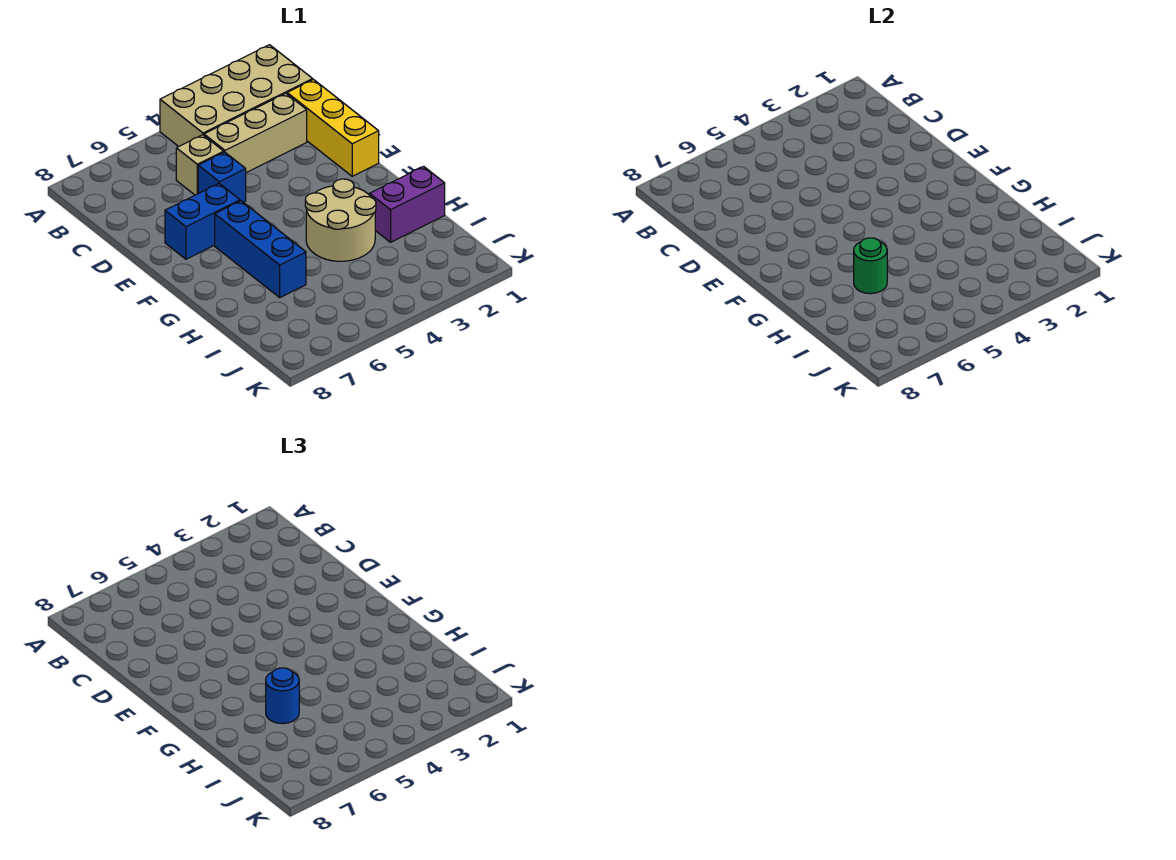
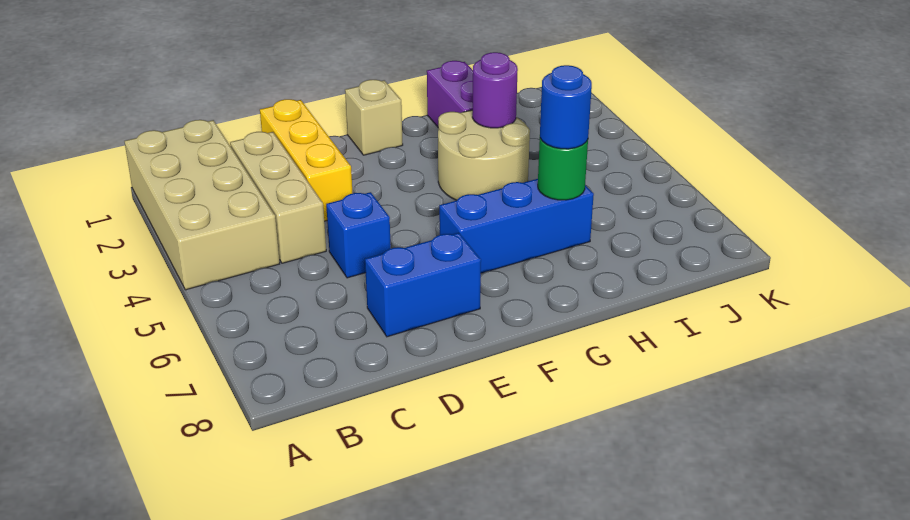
yellow 1x3 brick [287,80,379,176] -> yellow 1x3 brick turned to [260,99,353,221]
tan 1x1 brick [176,135,224,195] -> tan 1x1 brick moved to [345,80,403,155]
blue 1x2 brick [165,184,240,259] -> blue 1x2 brick turned to [365,233,481,337]
none -> purple 1x1 round brick [472,52,518,128]

